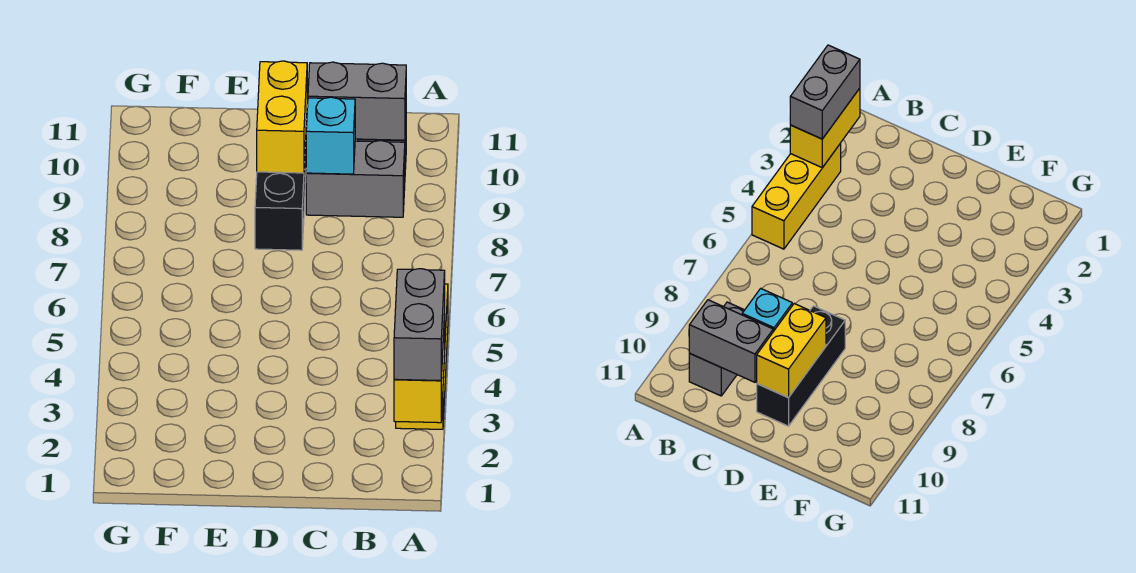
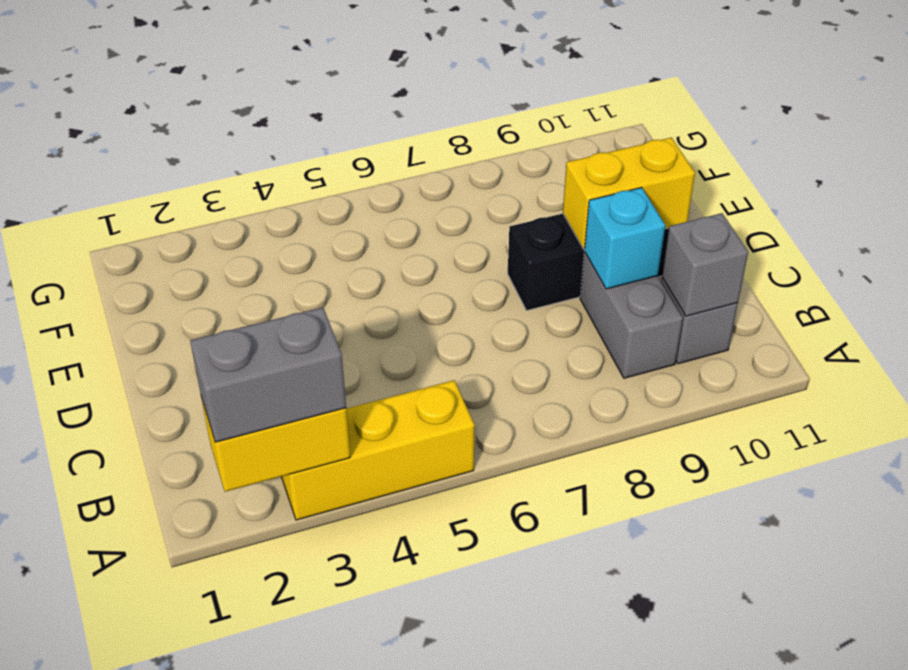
grey 1x2 brick [308,62,406,140] -> grey 1x1 brick [662,213,748,316]

